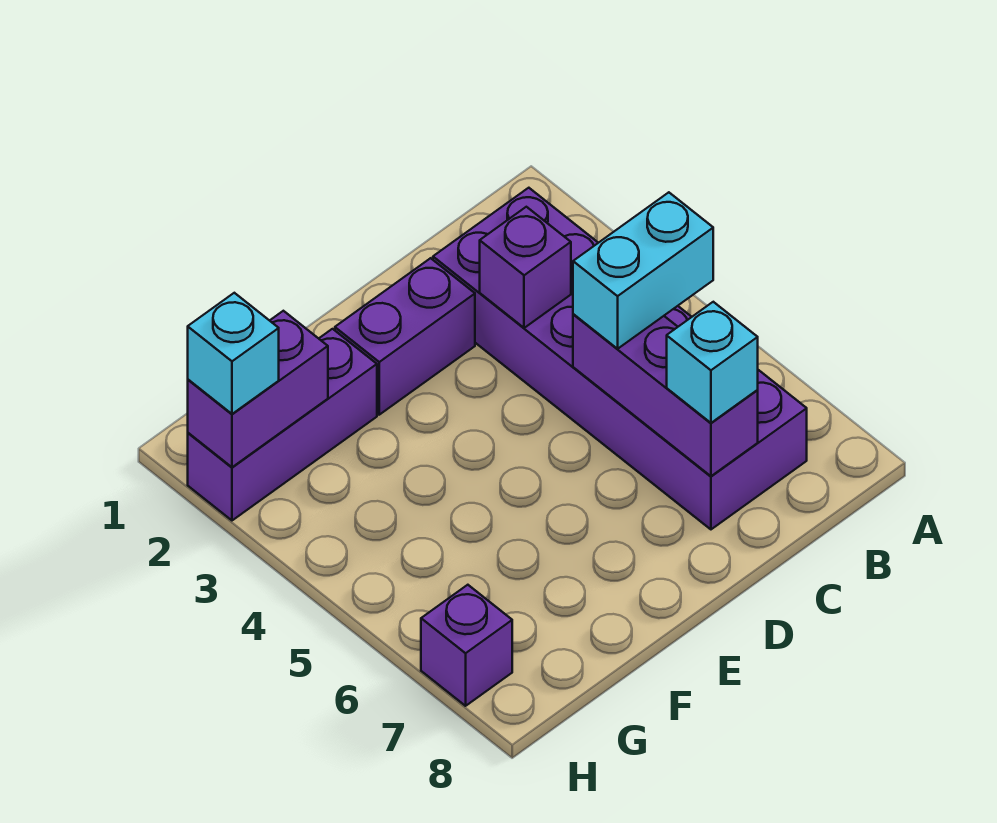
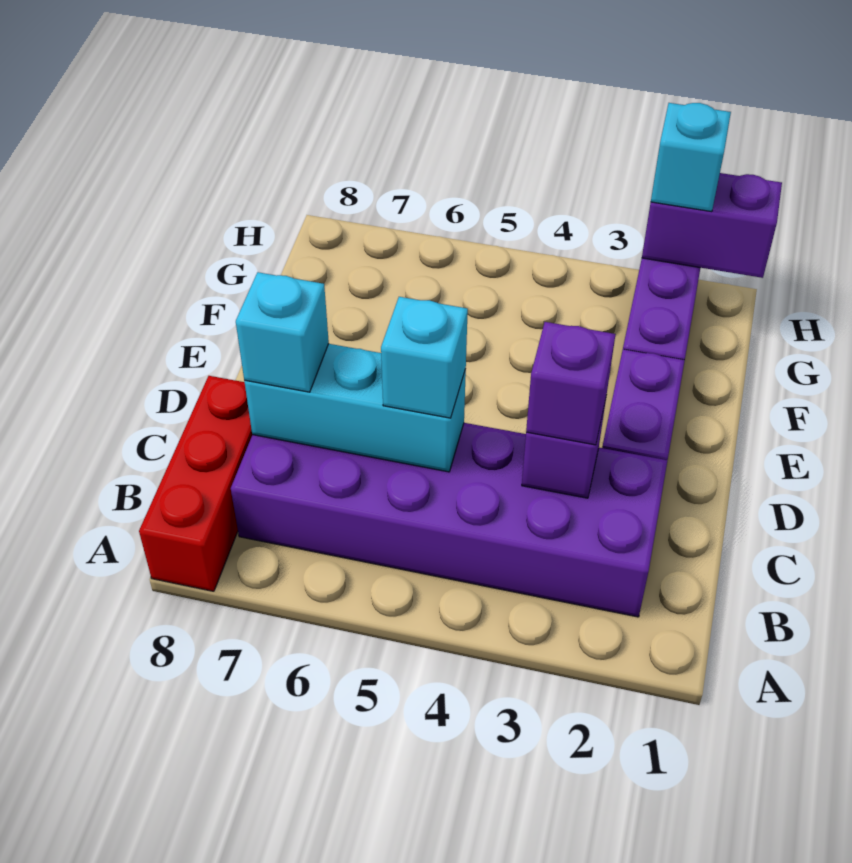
none -> red 1x3 brick [139,376,252,591]
cyan 1x2 brick [573,192,713,349] -> cyan 1x1 brick [381,297,468,418]
purple 1x3 brick [573,314,758,476] -> cyan 1x3 brick [244,344,466,472]
purple 1x2 brick [188,311,328,467] -> purple 1x2 brick turned to [642,173,782,278]
purple 1x1 brick [421,585,512,706] -> purple 1x1 brick moved to [526,322,615,445]

